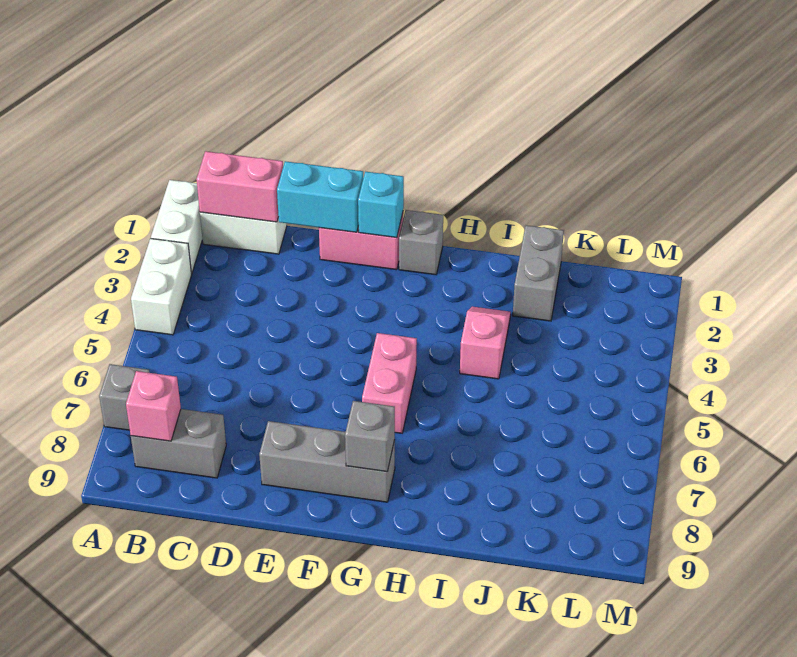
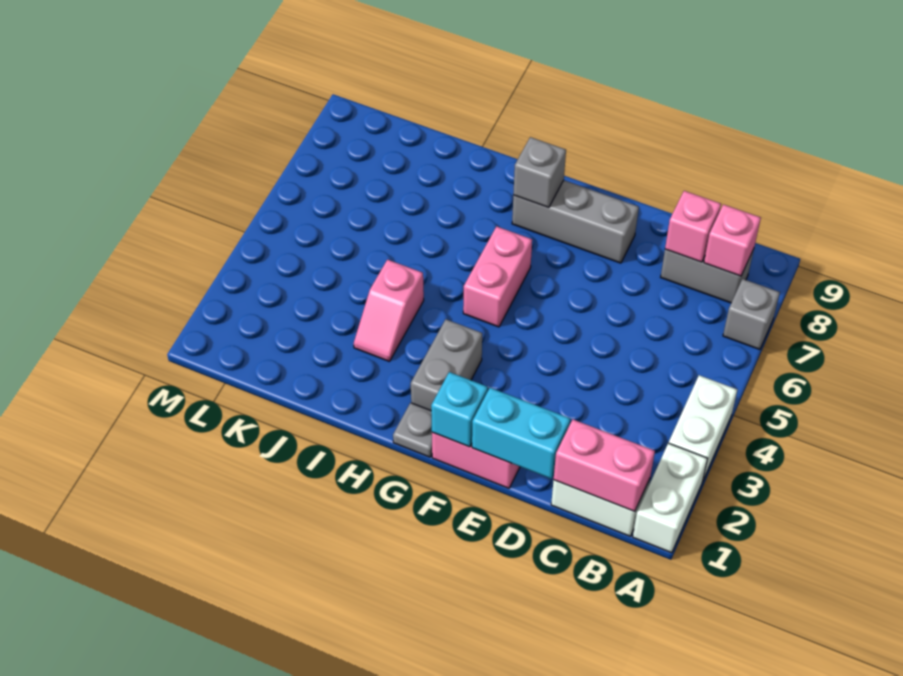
none -> pink 1x1 brick [665,191,721,262]
grey 1x1 brick [399,210,443,275] -> grey 1x1 plate [393,403,432,457]
grey 1x2 brick [513,225,564,321] -> grey 1x2 brick moved to [411,319,482,410]

